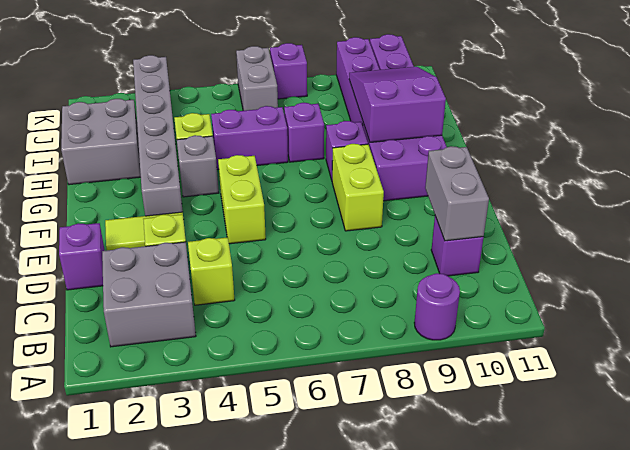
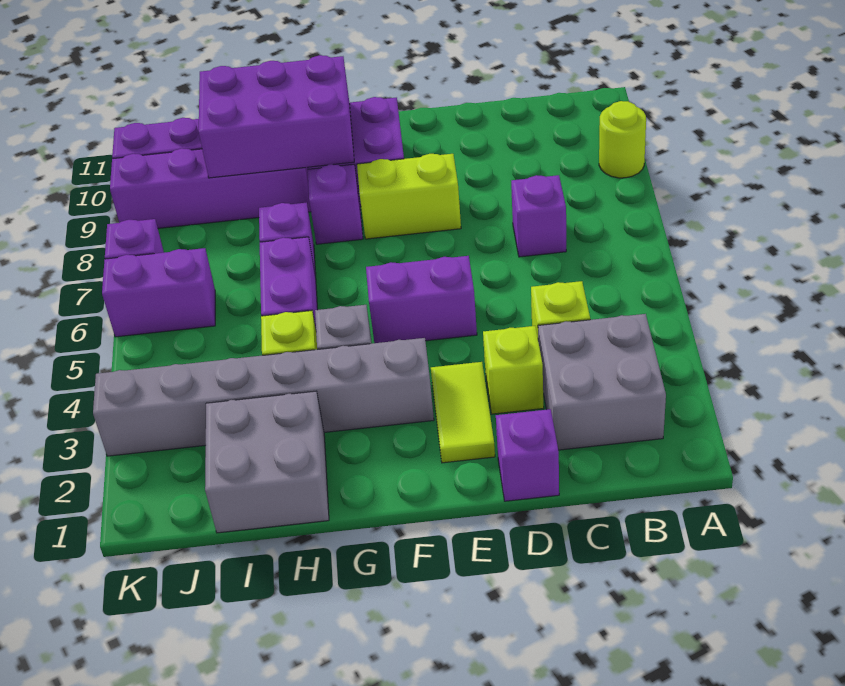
purple 1x1 round brick [414,273,460,340] -> lime 1x1 round brick [599,101,646,178]
purple 1x1 brick [431,216,484,276] -> purple 1x1 brick moved to [511,175,566,257]
grey 1x2 brick [425,146,489,241] -> none
lime 1x2 brick [218,155,266,244] -> purple 1x2 brick [366,256,477,343]
purple 2x3 slope [349,67,446,142] -> purple 2x3 brick [199,55,354,178]
grey 1x2 brick [236,46,278,111] -> purple 1x2 brick [102,248,215,337]

